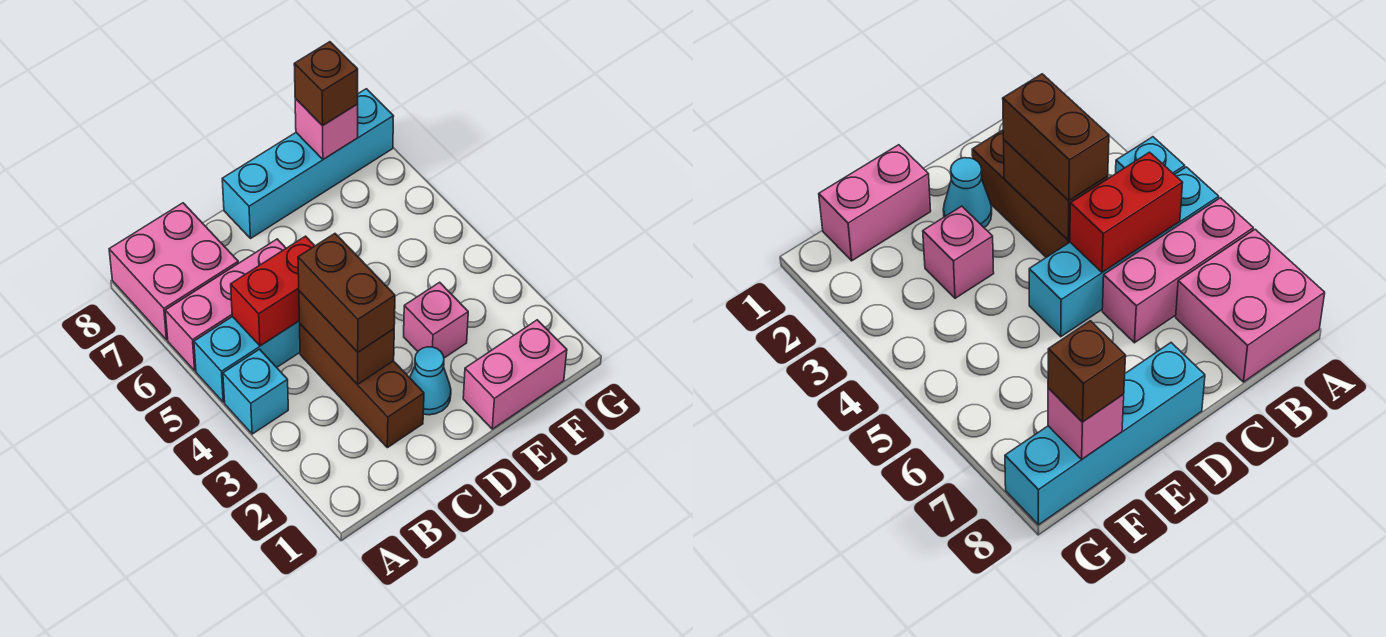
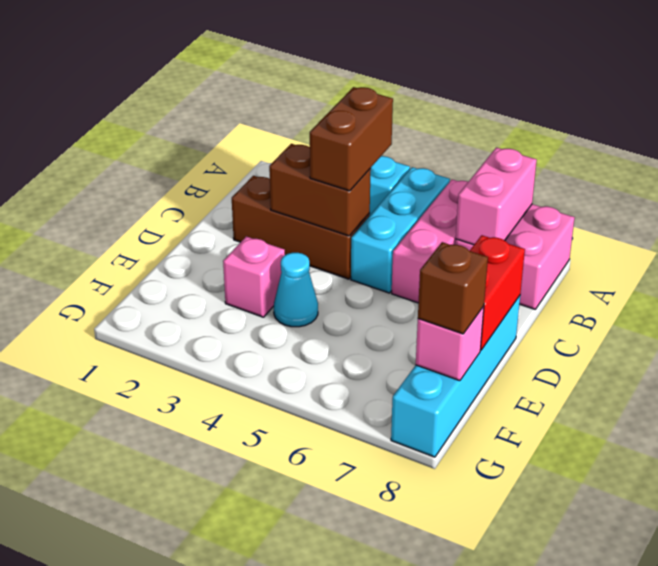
cyan 1x4 brick [194,317,300,402] -> cyan 1x3 brick [351,167,450,293]
red 1x2 brick [231,236,315,346] -> red 1x2 brick moved to [470,235,525,350]
brown 1x2 brick [298,234,395,352] -> brown 1x2 brick turned to [310,87,393,191]
cyan 1x1 cone [410,347,451,415] -> cyan 1x1 cone moved to [274,253,318,327]
pink 1x2 brick [463,320,567,429] -> pink 1x2 brick moved to [456,147,537,245]

